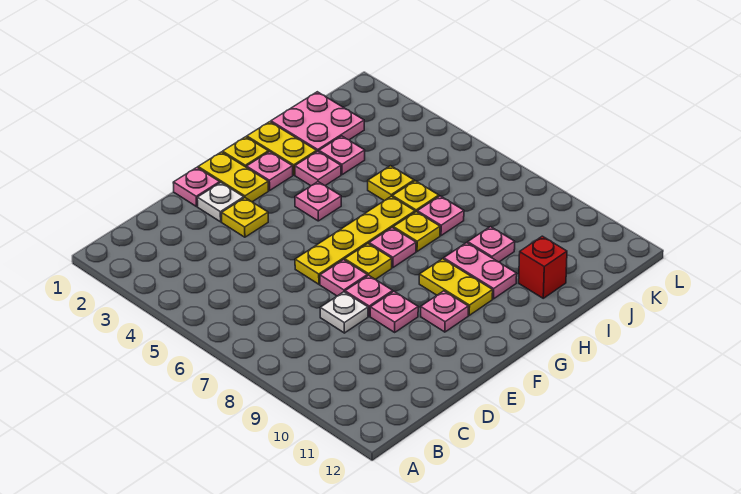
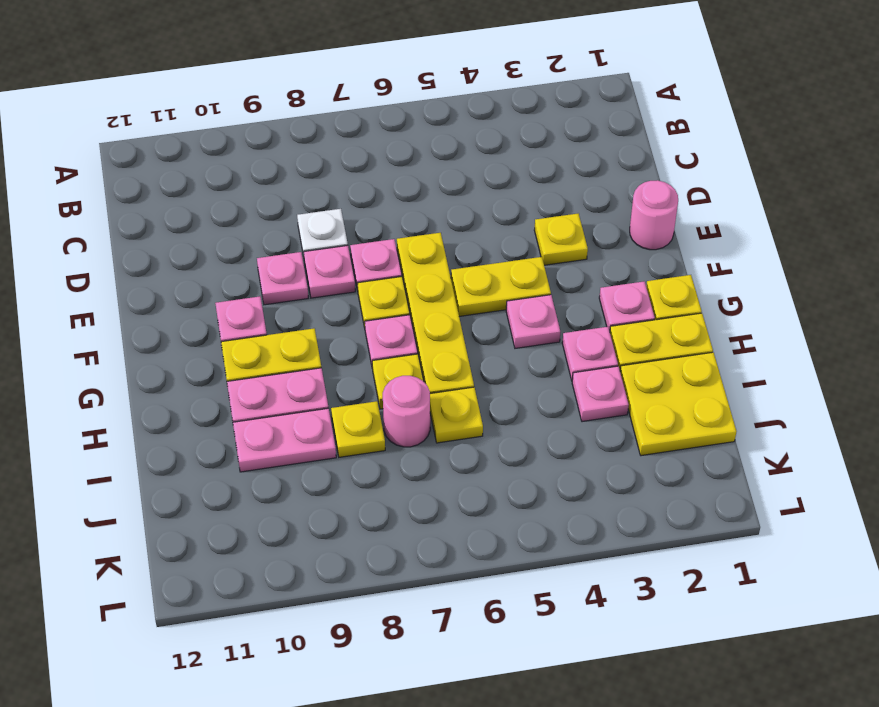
pink 1x1 plate [173,168,220,207] -> pink 1x1 round brick [630,180,678,250]
white 1x1 plate [197,183,244,222] -> none
yellow 1x2 plate [198,152,268,202] -> yellow 1x2 plate moved to [451,257,551,316]
pink 2x2 plate [271,92,364,152] -> yellow 2x2 plate [620,352,737,456]
yellow 1x1 plate [368,166,414,201] -> yellow 1x1 plate moved to [331,401,385,457]
pink 1x1 plate [417,196,464,236] -> pink 1x1 round brick [383,376,430,447]
pink 1x1 plate [468,227,515,262] -> pink 1x2 plate [233,408,336,472]
red 1x1 brick [519,236,567,298] -> none

